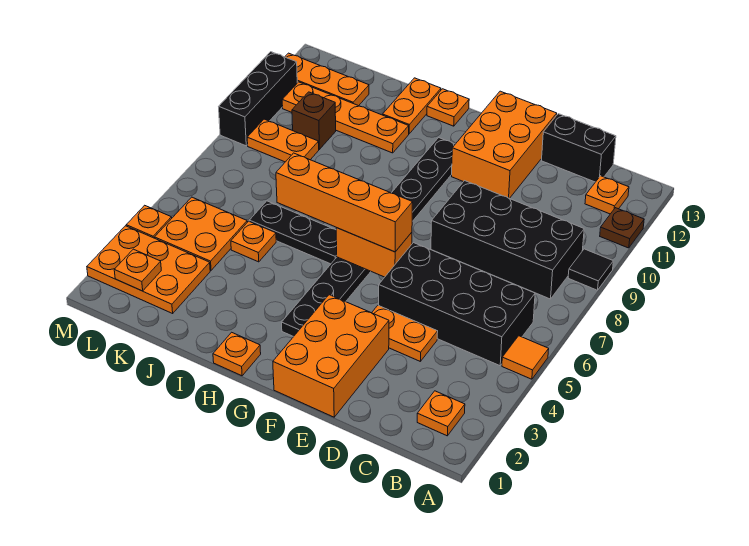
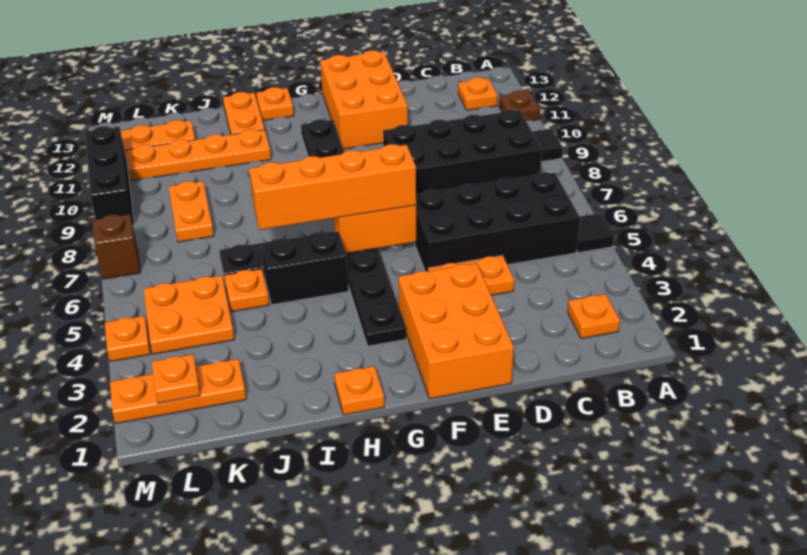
orange 1x1 tile [502,336,549,379] -> black 1x1 tile [576,213,614,253]
black 1x2 brick [541,114,616,182] -> black 1x2 brick moved to [261,232,348,305]
orange 2x3 plate [87,226,210,313] -> orange 1x3 plate [110,359,246,423]
orange 1x2 plate [247,119,319,162] -> orange 1x2 plate turned to [169,181,214,242]
brown 1x1 brick [292,92,336,149] -> brown 1x1 brick moved to [92,214,140,279]

